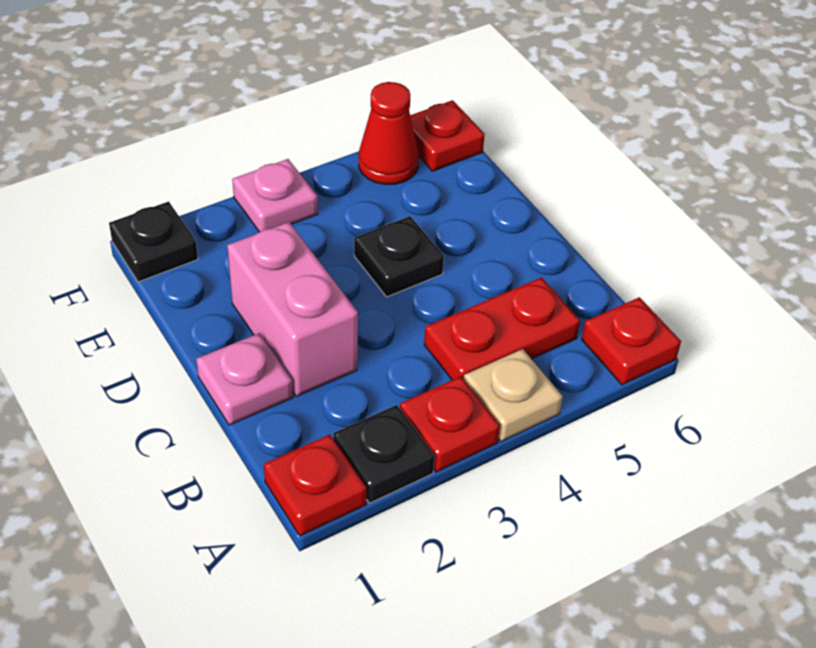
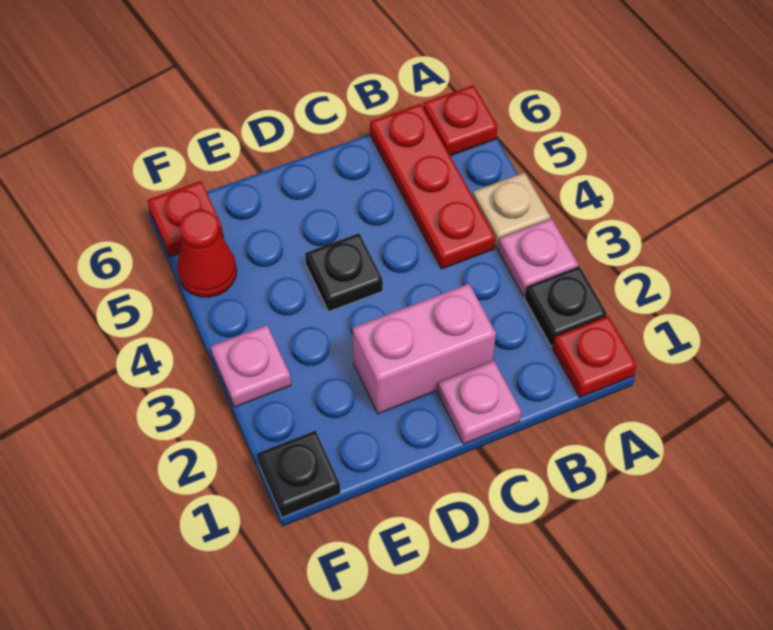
red 1x1 plate [400,377,500,472] -> pink 1x1 plate [498,219,578,296]
red 1x2 plate [424,277,580,380] -> red 1x3 plate [370,104,495,269]

